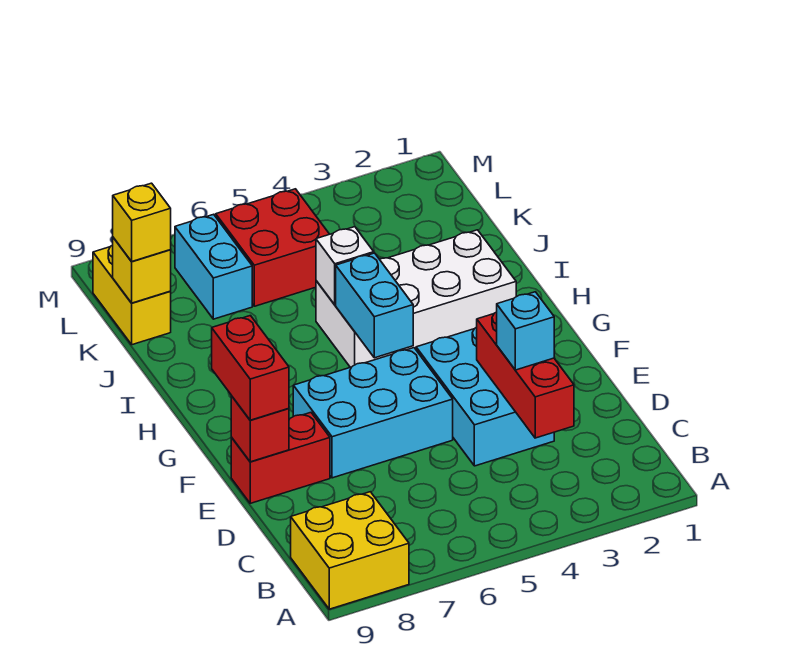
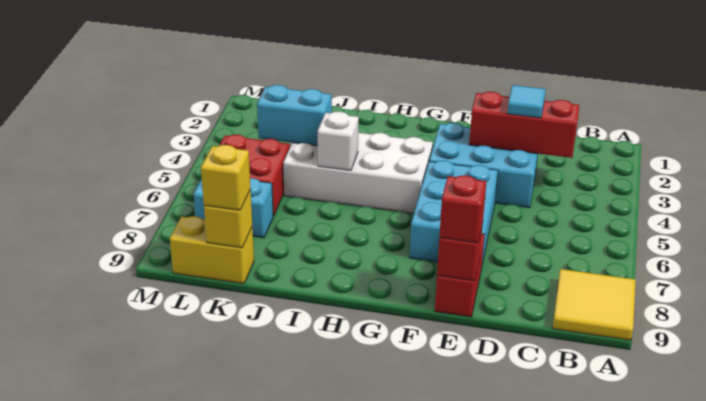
yellow 2x2 brick [291,492,409,609] -> yellow 2x2 tile [553,269,636,340]
cyan 1x1 brick [497,292,554,370] -> cyan 1x1 tile [507,85,546,118]
red 1x2 brick [212,316,289,420] -> red 1x1 brick [439,175,486,243]
cyan 1x2 brick [336,253,413,358] -> cyan 1x2 brick moved to [257,85,332,146]
white 2x4 brick [316,230,516,367] -> white 2x4 brick turned to [283,133,433,214]

